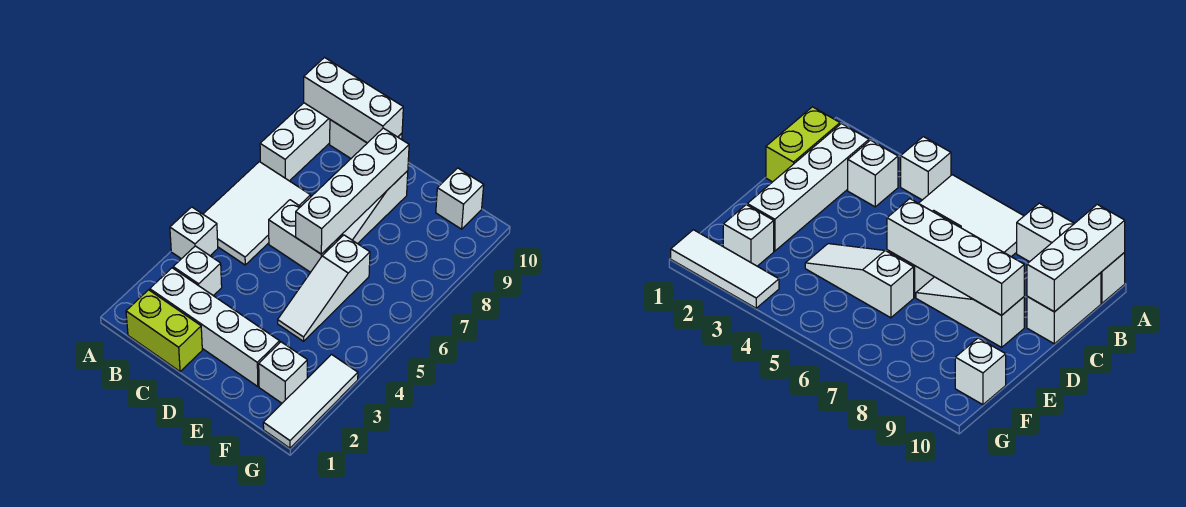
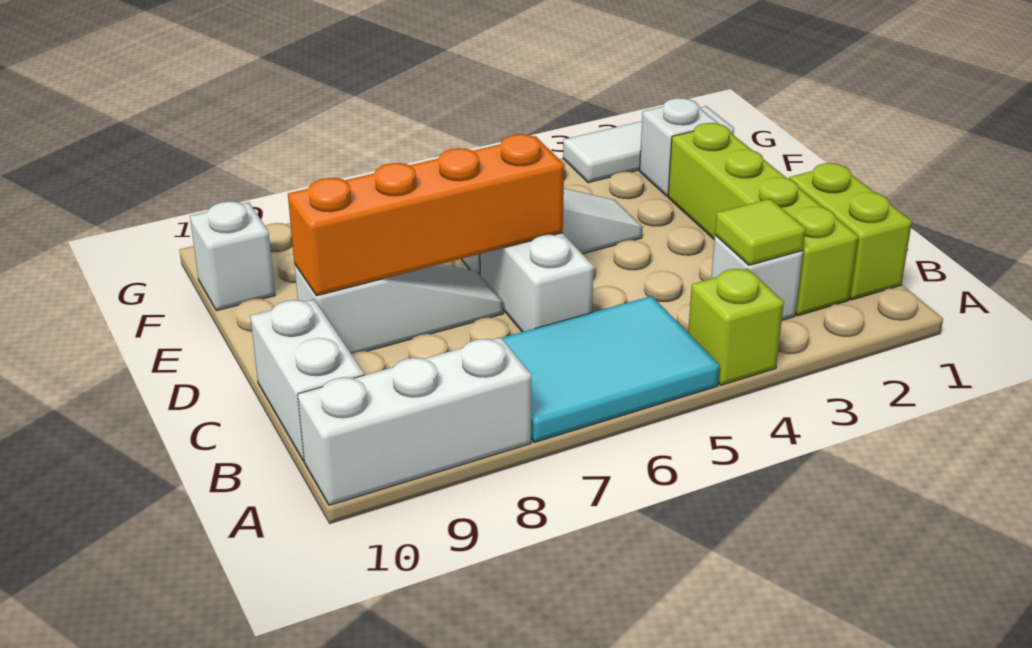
white 1x1 brick [170,207,218,259] -> lime 1x1 brick [688,269,784,385]
white 2x3 tile [203,162,311,265] -> cyan 2x3 tile [502,296,720,443]
white 1x3 brick [304,58,403,143] -> none
white 1x4 brick [150,268,280,387] -> lime 1x4 brick [668,123,858,316]
none -> lime 1x1 tile [715,199,806,265]
white 1x4 brick [296,128,409,254] -> orange 1x4 brick [288,134,564,296]

